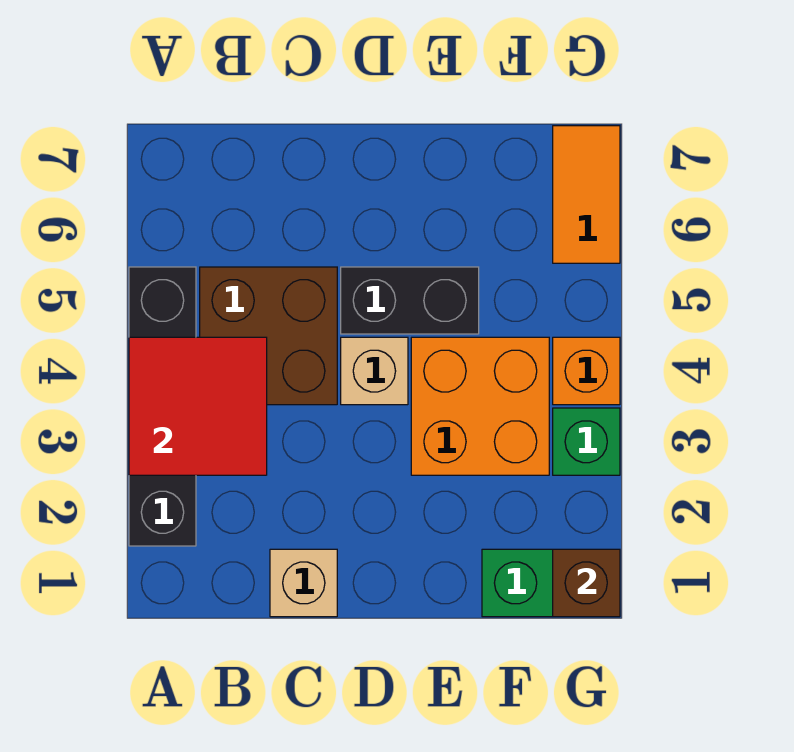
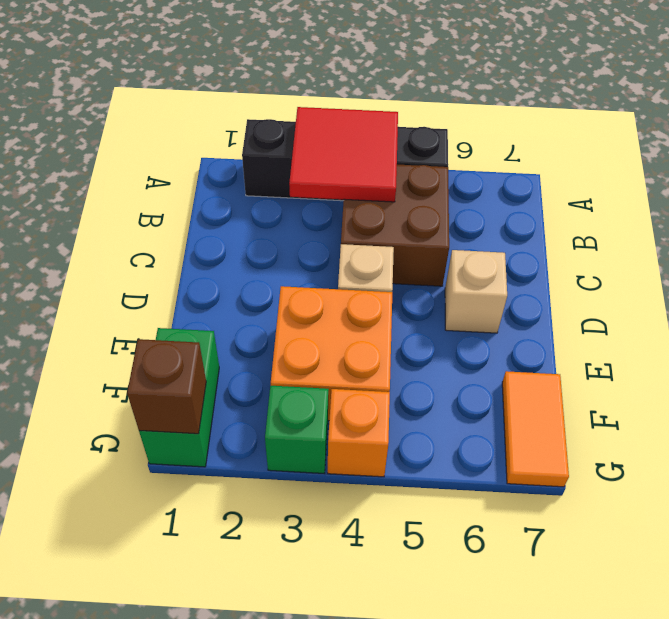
tan 1x1 brick [270,549,337,617] -> tan 1x1 brick moved to [445,250,507,333]
black 1x2 brick [341,267,479,334] -> none
orange 1x2 tile [553,126,620,263] -> orange 1x2 tile turned to [502,371,569,487]

